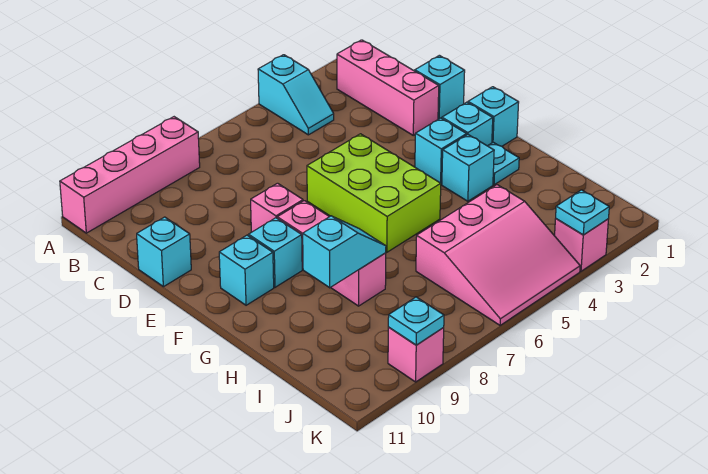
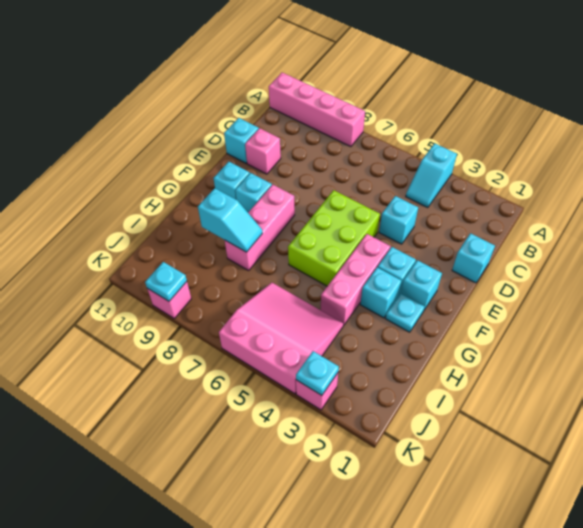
pink 1x3 brick [337,40,439,135] -> pink 1x3 brick moved to [321,234,390,325]
pink 1x1 brick [251,183,303,232] -> pink 1x1 brick moved to [245,128,281,174]
cyan 1x1 brick [468,87,519,146] -> cyan 1x1 brick moved to [379,196,418,244]
pink 3x3 slope [416,185,580,325] -> pink 3x3 slope turned to [219,283,343,394]

